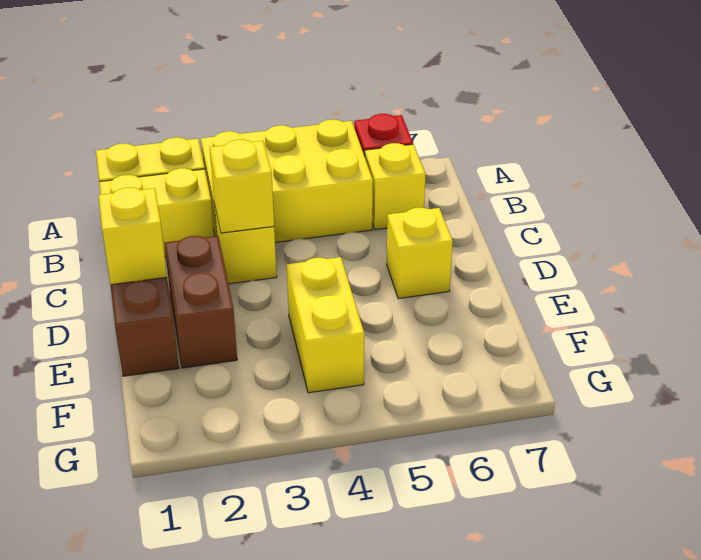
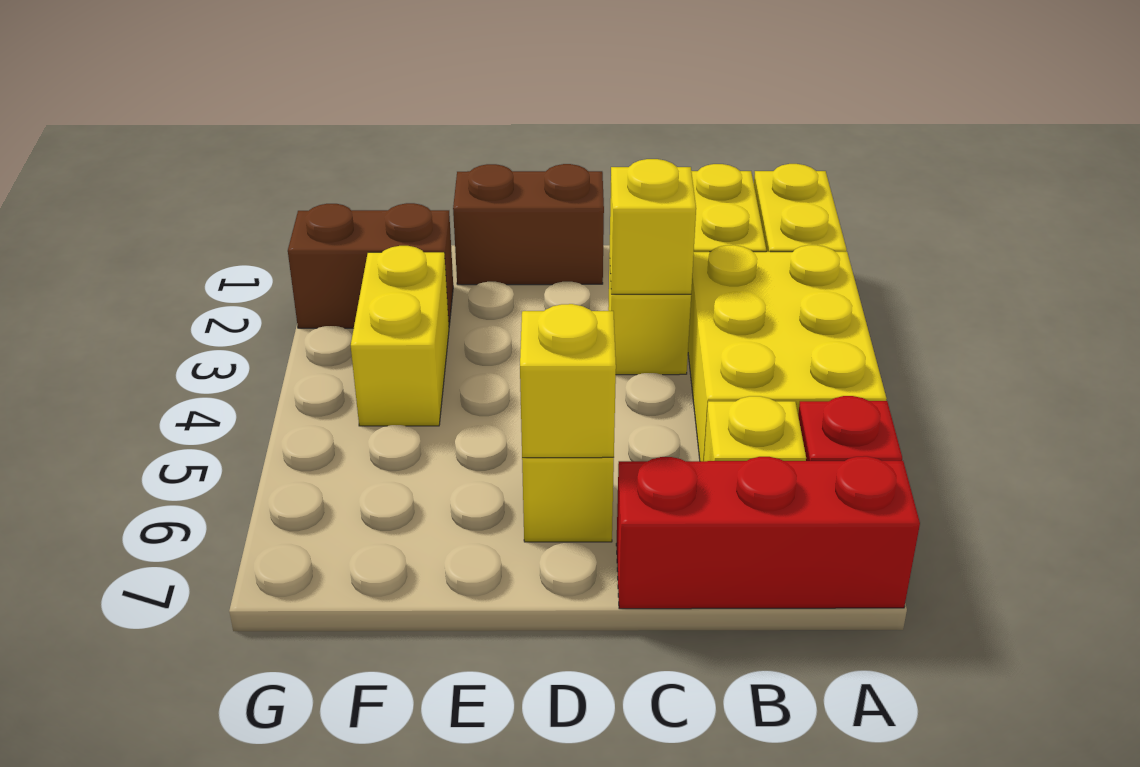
none -> red 1x3 brick [616,456,920,609]
yellow 1x1 brick [99,188,167,285] -> yellow 1x1 brick moved to [520,304,616,458]
brown 1x2 brick [164,236,237,368] -> brown 1x2 brick moved to [288,203,453,328]
yellow 1x2 brick [287,257,364,393] -> yellow 1x2 brick turned to [351,246,449,426]

